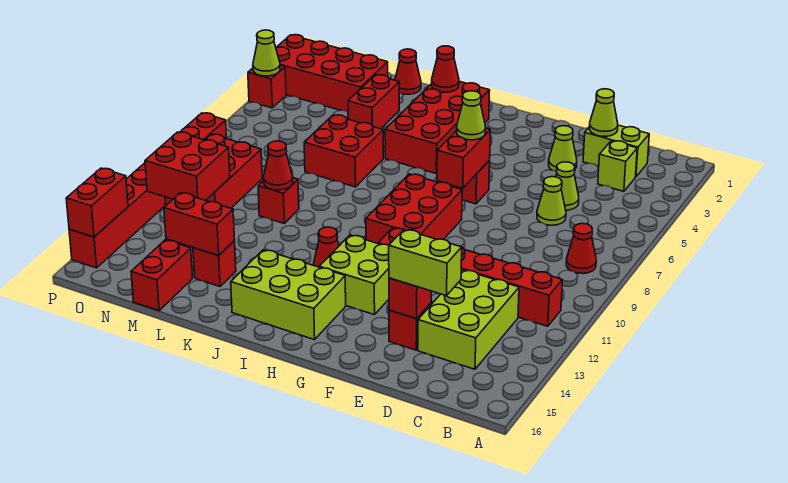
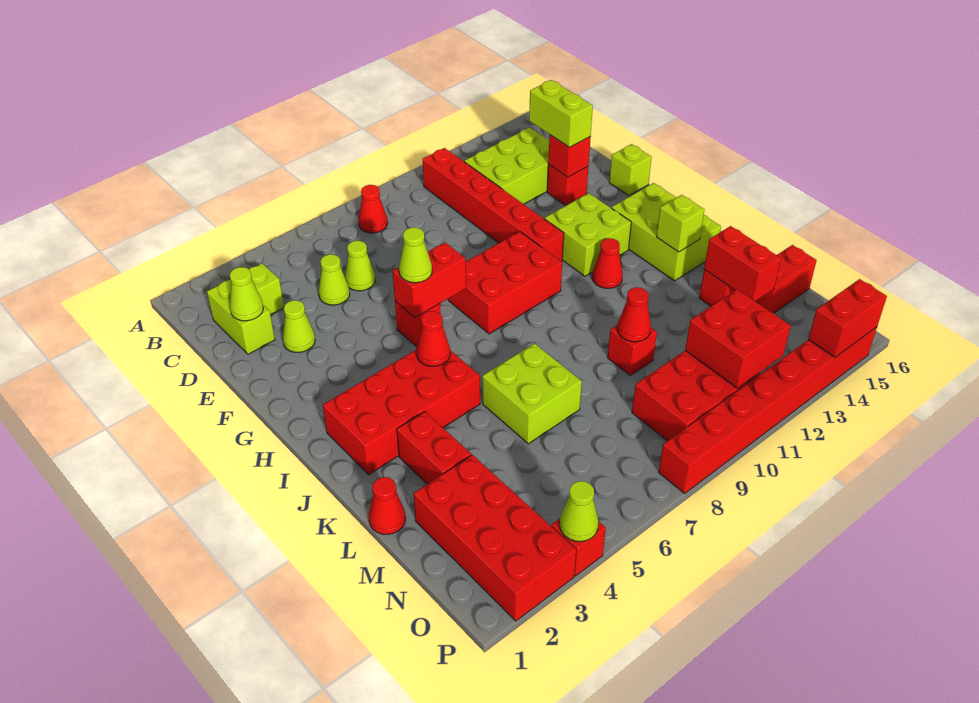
none -> lime 1x1 brick [609,144,652,196]
red 1x1 cone [432,46,459,92] -> red 1x1 cone moved to [416,311,450,366]
none -> lime 1x1 brick [657,195,704,252]
red 2x2 brick [304,115,383,187] -> lime 2x2 brick [482,344,582,444]
red 1x2 brick [348,75,399,129] -> red 1x2 brick turned to [397,412,471,484]

